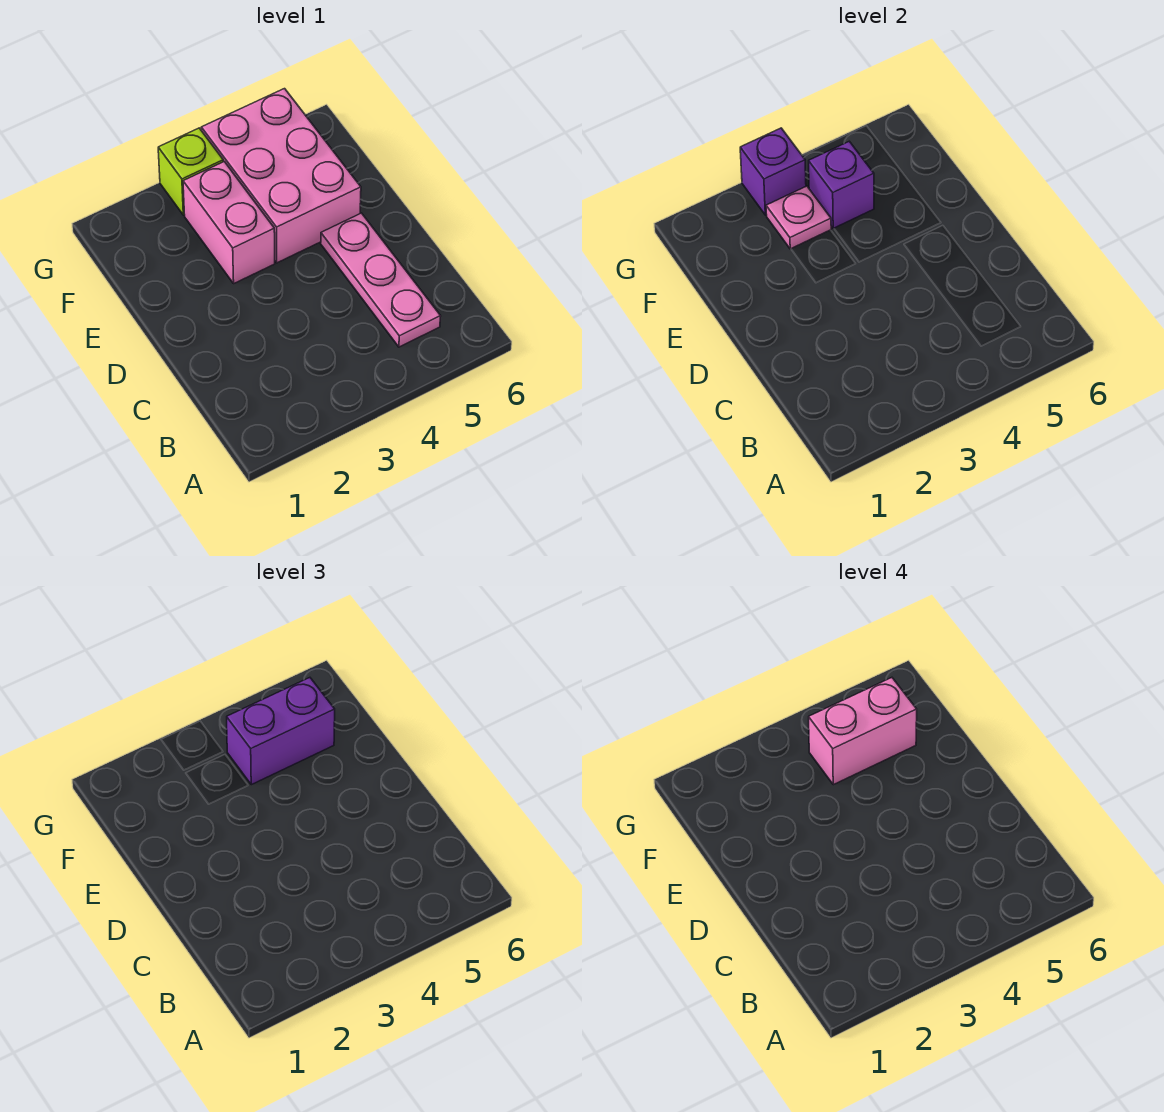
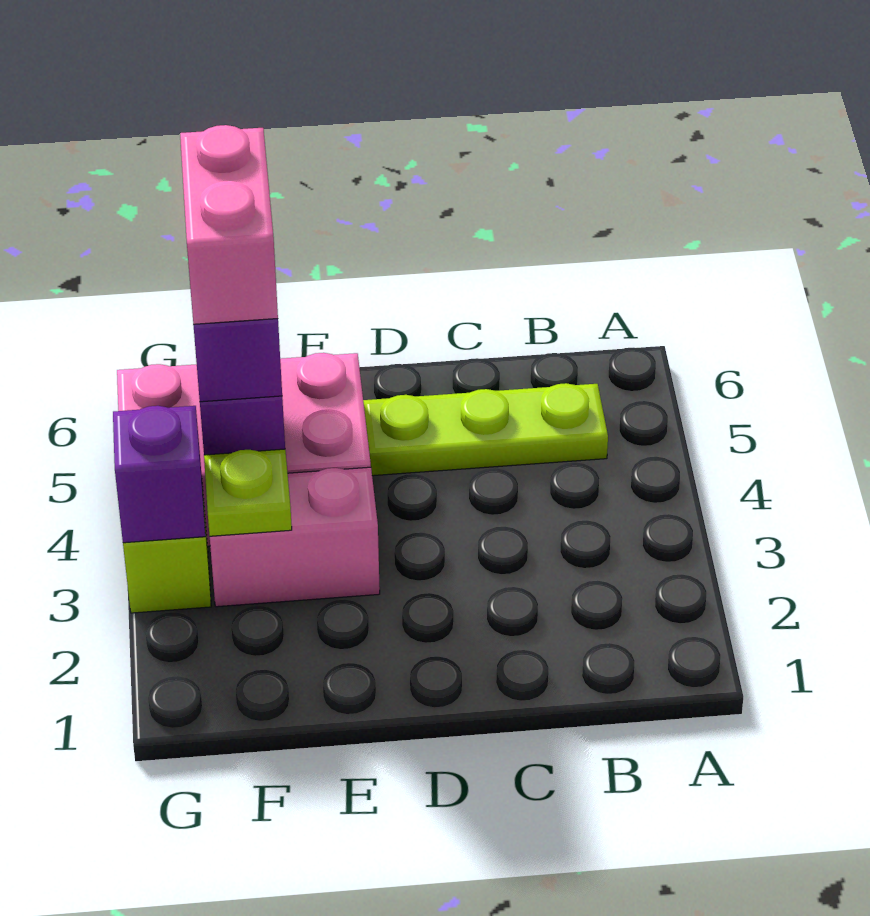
pink 1x3 plate [321,213,441,347] -> lime 1x3 plate [363,383,608,476]
pink 1x1 plate [766,186,831,249] -> lime 1x1 plate [204,449,292,536]

